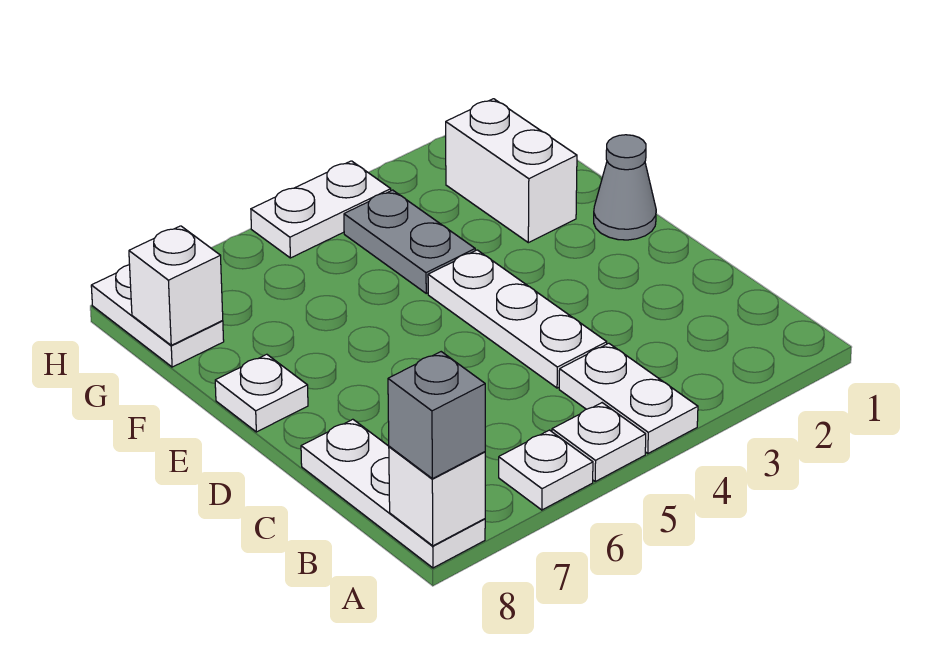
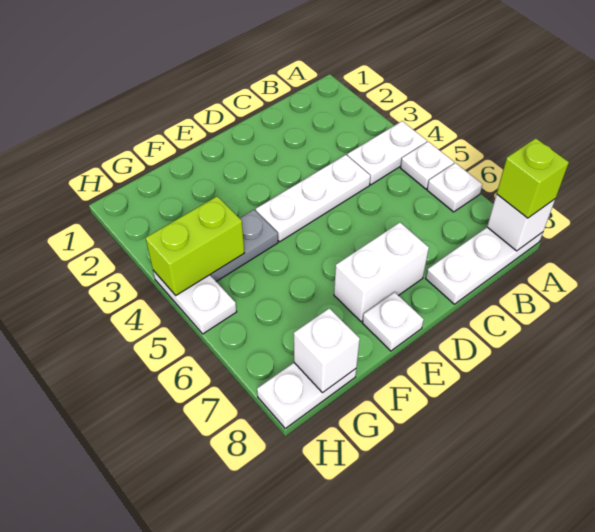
grey 1x1 brick [388,352,485,479] -> lime 1x1 brick [497,138,569,218]
grey 1x1 cone [594,135,656,240] -> none
white 1x2 brick [446,99,577,243] -> white 1x2 brick moved to [334,223,429,322]
none -> lime 1x2 brick [146,197,244,295]

